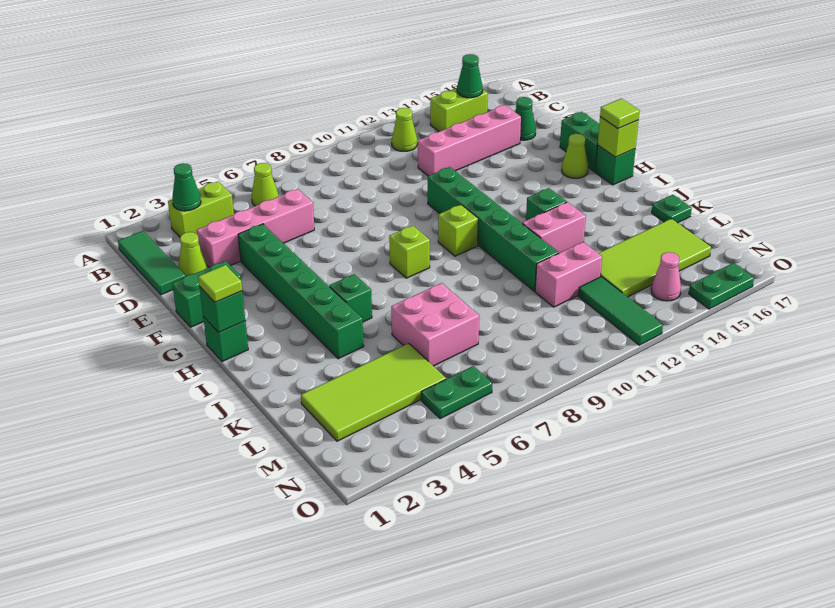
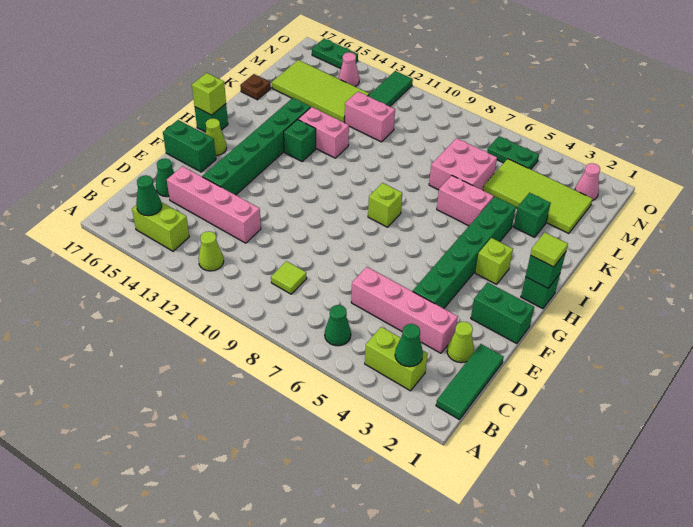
lime 1x1 cone [252,163,279,206] -> green 1x1 cone [325,305,351,346]
green 1x6 brick [428,167,559,291] -> green 1x6 brick moved to [202,98,311,195]
green 1x2 brick [560,112,599,172] -> green 1x2 brick turned to [163,120,216,172]
lime 1x1 brick [438,205,478,256] -> lime 1x1 brick moved to [475,238,513,284]
lime 1x1 tile [600,98,640,129] -> lime 1x1 tile moved to [271,261,307,294]
green 1x1 brick [329,274,372,322] -> green 1x1 brick moved to [514,193,551,237]
none -> pink 1x2 brick [437,175,494,226]
green 1x1 plate [652,195,692,223] -> brown 1x1 plate [240,74,271,100]
none -> pink 1x1 cone [575,163,600,201]

